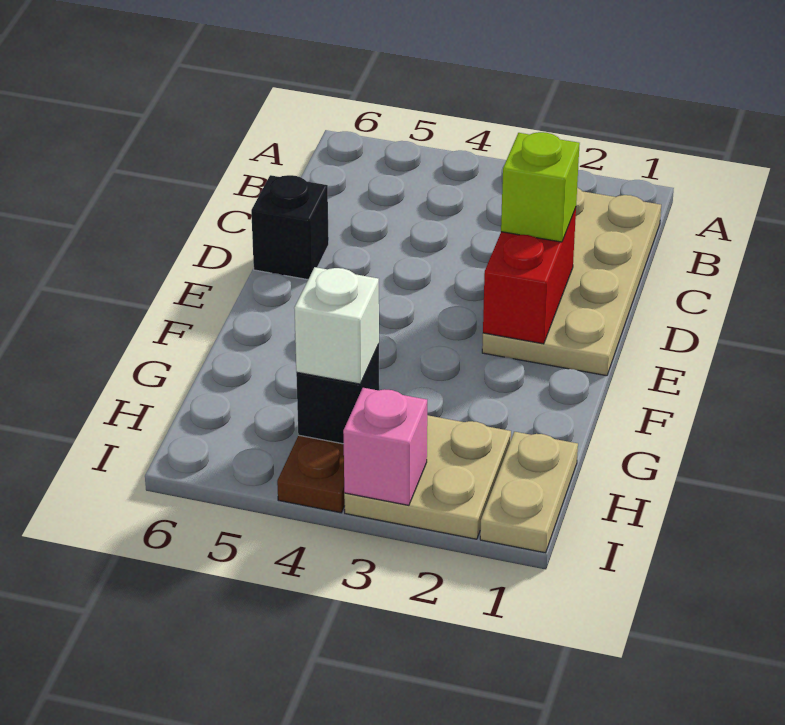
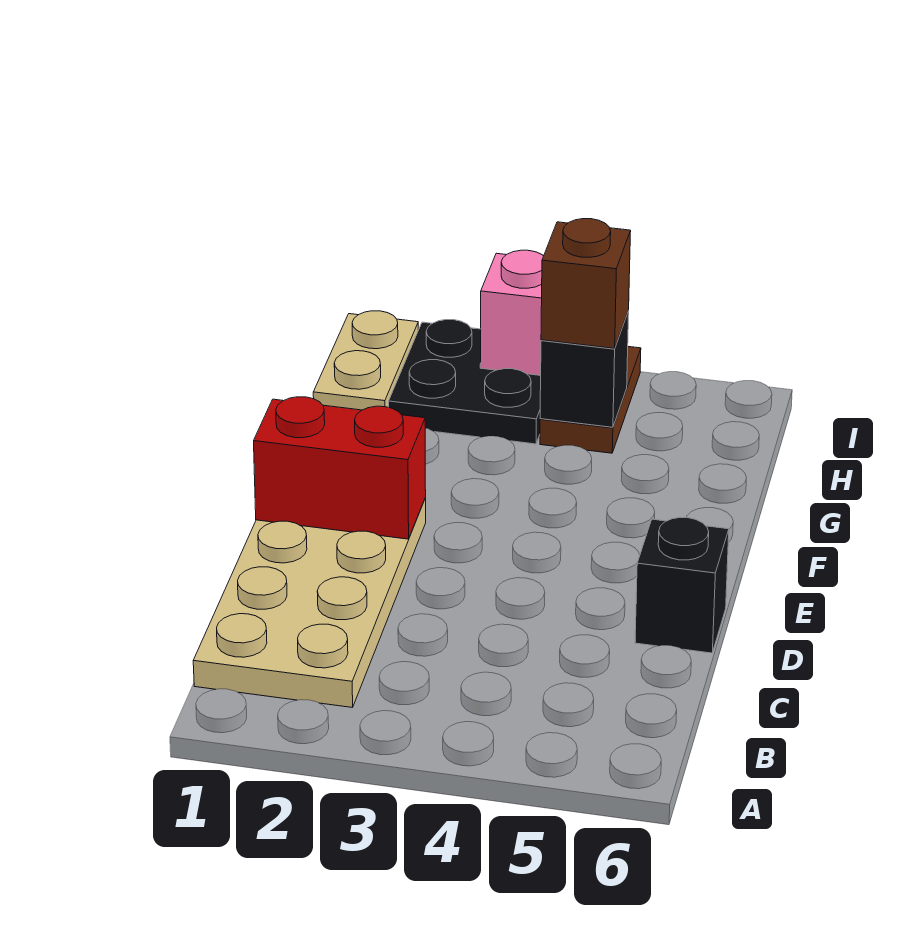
red 1x2 brick [483,208,576,344] -> red 1x2 brick turned to [254,397,426,539]
lime 1x1 brick [501,132,580,242] -> none
tan 2x2 plate [344,415,511,539] -> black 2x2 plate [389,320,541,444]
white 1x1 brick [294,267,379,384] -> brown 1x1 brick [541,219,631,349]

